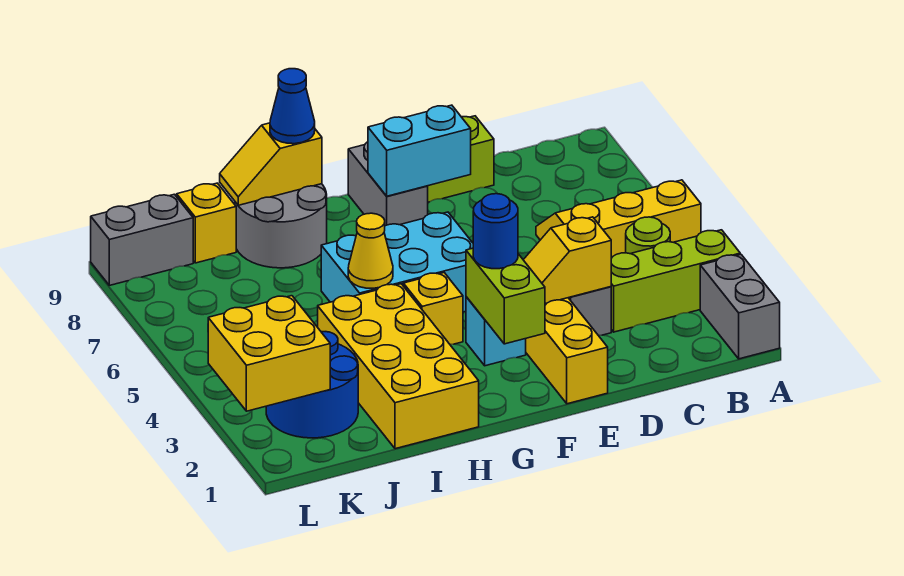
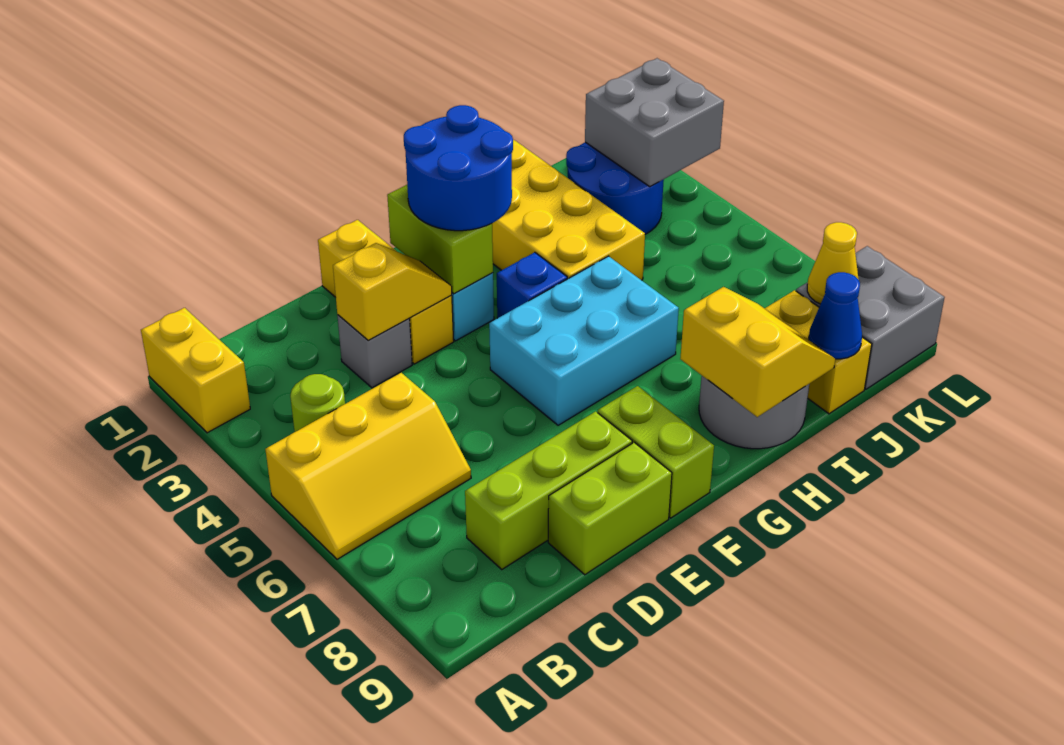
grey 1x2 brick [700,254,780,359] -> yellow 1x2 brick [141,308,250,433]
lime 1x3 brick [611,230,740,332] -> lime 1x3 brick moved to [465,411,632,569]
cyan 1x2 brick [368,105,471,196] -> none
blue 1x1 round brick [473,194,518,269] -> blue 2x2 round brick [404,105,513,231]
grey 1x2 brick [348,142,428,226] -> lime 1x2 brick [598,386,714,518]
yellow 1x1 brick [403,273,463,344] -> blue 1x1 brick [497,252,567,318]
yellow 1x1 cone [348,213,393,288] -> yellow 1x1 cone moved to [807,222,859,304]
yellow 1x2 slope [220,123,322,205] -> yellow 2x2 slope [680,287,835,417]
blue 1x1 cone [270,69,315,144] -> blue 1x1 cone moved to [809,272,862,359]
yellow 1x1 brick [177,183,236,263] -> yellow 1x2 brick [765,290,872,414]
yellow 2x2 brick [208,296,330,411] -> grey 2x2 brick [585,58,724,187]
grey 1x2 brick [91,194,193,285] -> grey 2x2 brick [796,246,945,389]

